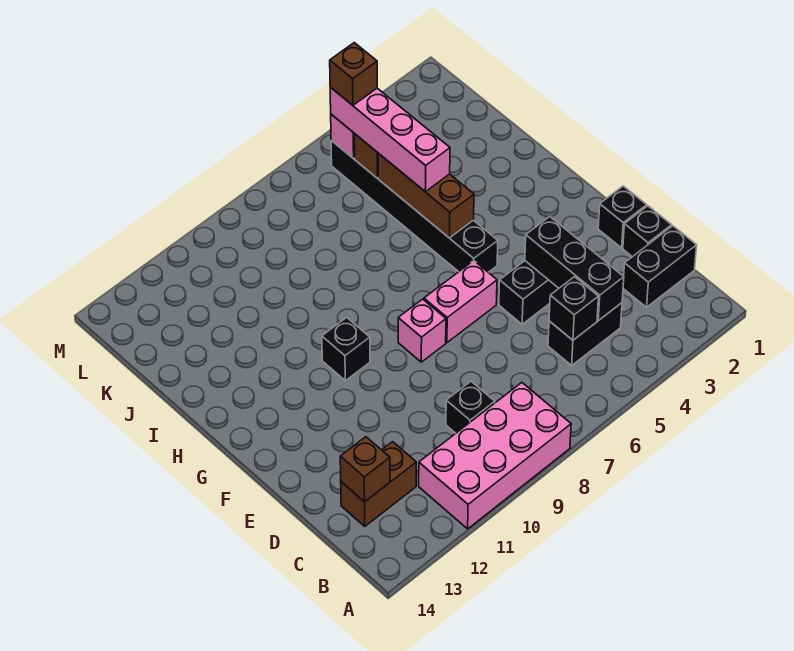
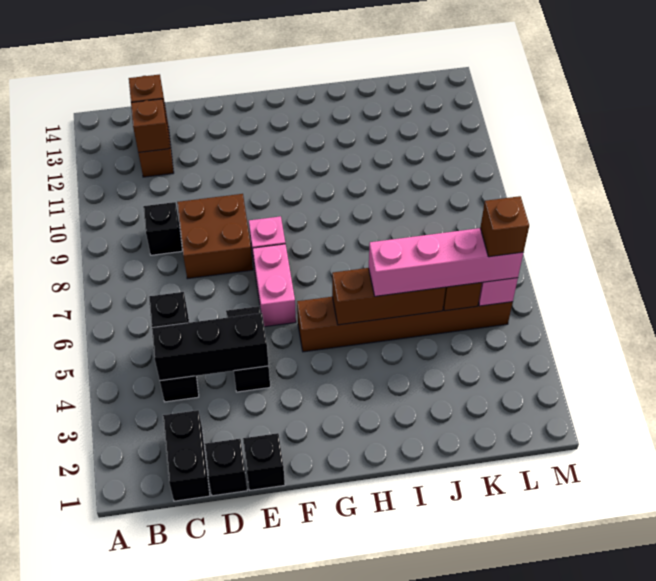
pink 2x4 brick [419,383,571,529] -> none
none -> brown 1x1 brick [131,99,170,152]
none -> brown 2x2 brick [177,194,253,279]
black 1x6 brick [331,141,498,272] -> brown 1x6 brick [297,297,513,352]
black 1x1 brick [322,317,370,381] -> none

